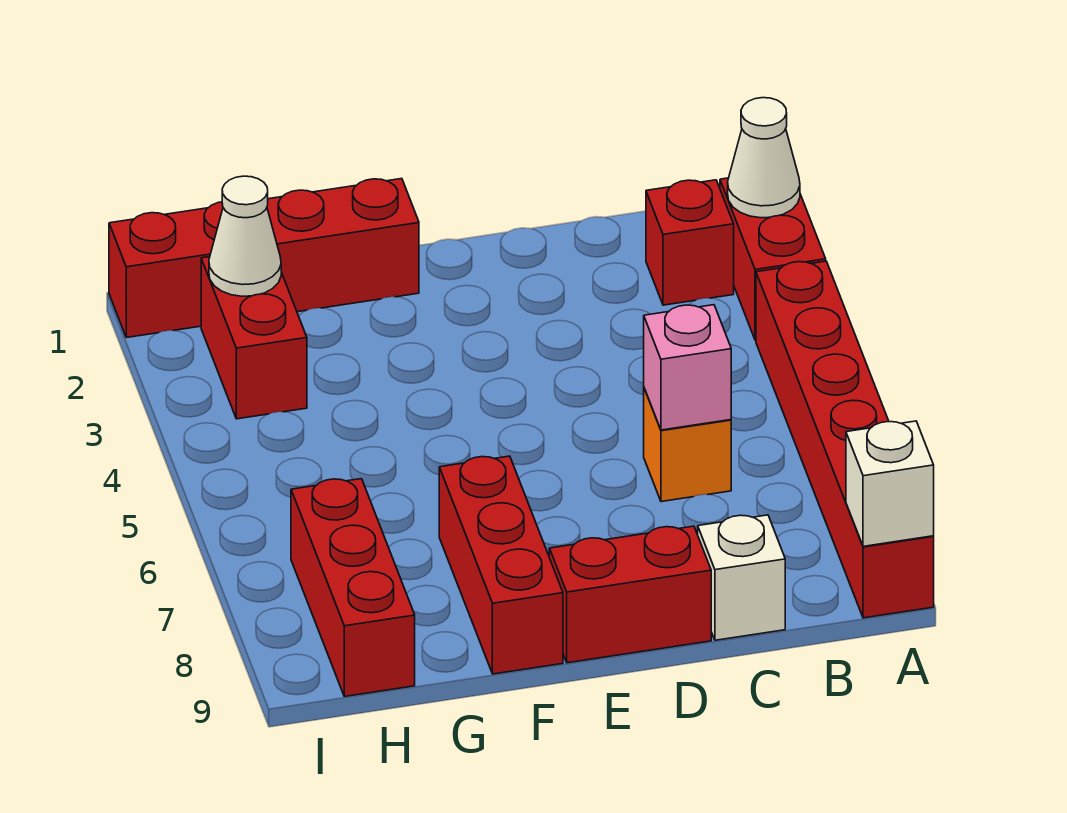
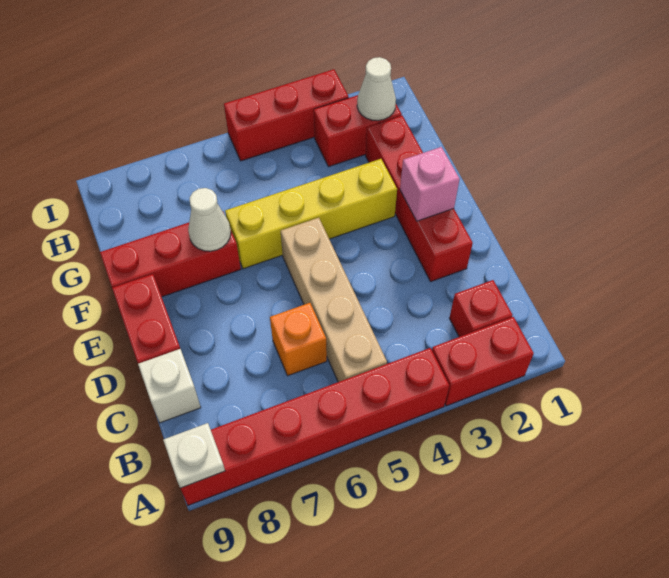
white 1x1 cone [728,98,800,218] -> white 1x1 cone moved to [188,188,231,251]
white 1x1 brick [846,421,934,546] -> white 1x1 plate [163,423,225,488]
none -> tan 1x4 brick [281,218,387,382]
pink 1x1 brick [644,305,731,430] -> pink 1x1 brick moved to [400,147,460,221]
red 1x4 brick [109,179,419,338] -> red 1x4 brick moved to [366,116,473,281]
none -> yellow 1x4 brick [225,159,397,269]
red 1x3 brick [291,479,415,697] -> red 1x3 brick moved to [224,69,349,161]

